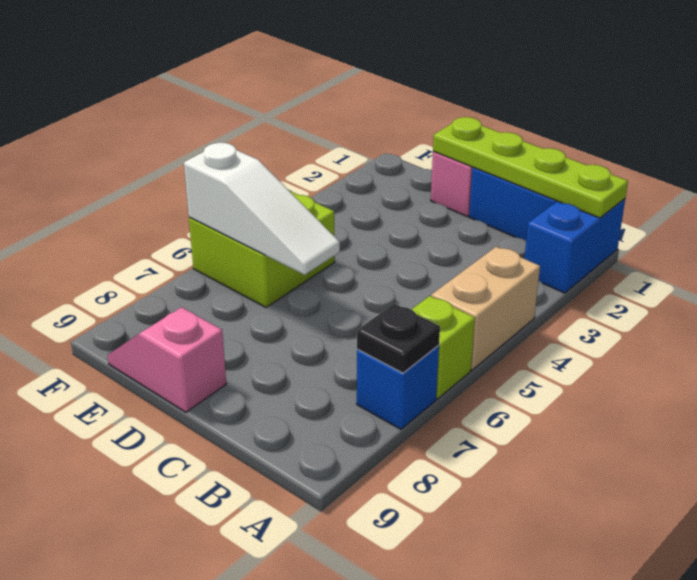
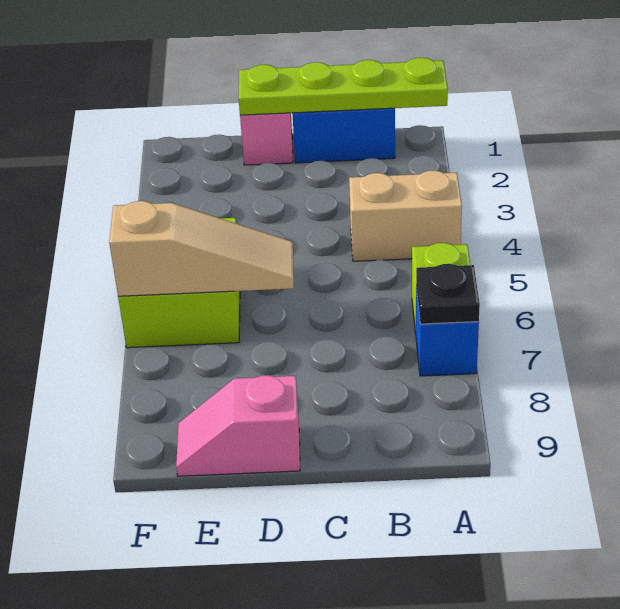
blue 1x2 brick [524,199,625,293] -> none
tan 1x2 brick [431,247,540,370] -> tan 1x2 brick turned to [349,170,462,261]
white 1x3 slope [184,143,340,275] -> tan 1x3 slope [109,201,294,296]

